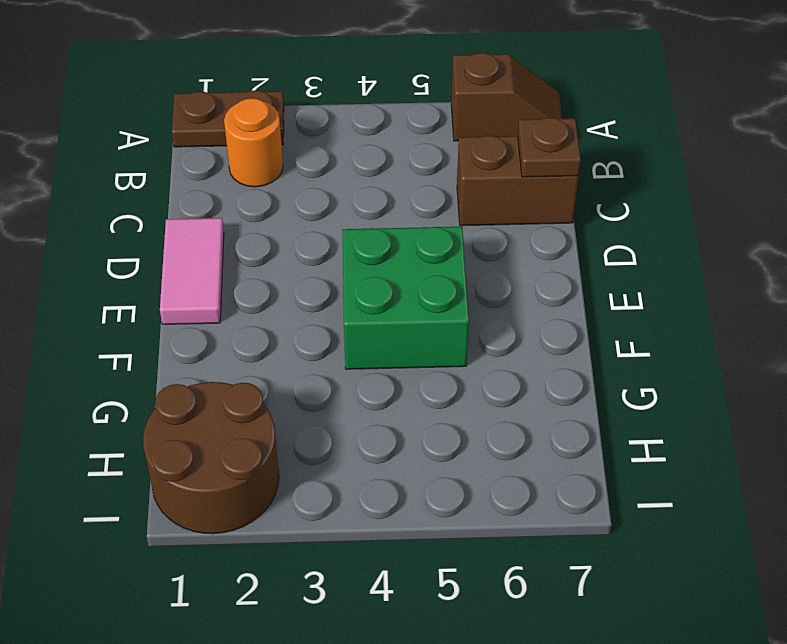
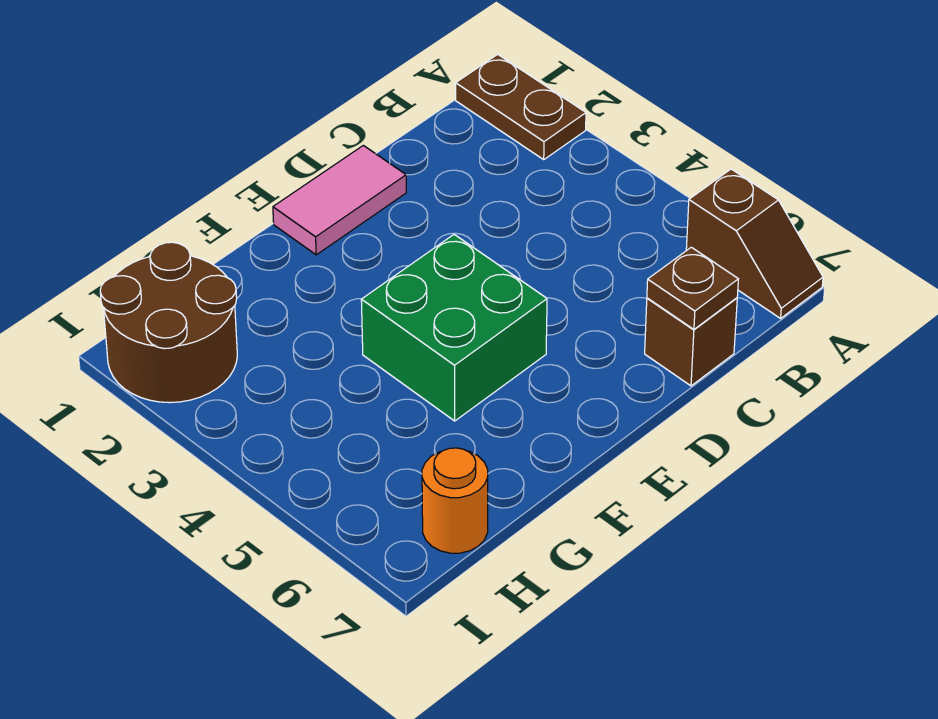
orange 1x1 round brick [224,98,283,187] -> orange 1x1 round brick moved to [422,448,488,553]
brown 1x2 brick [457,136,579,226] -> brown 1x1 brick [645,298,737,386]

